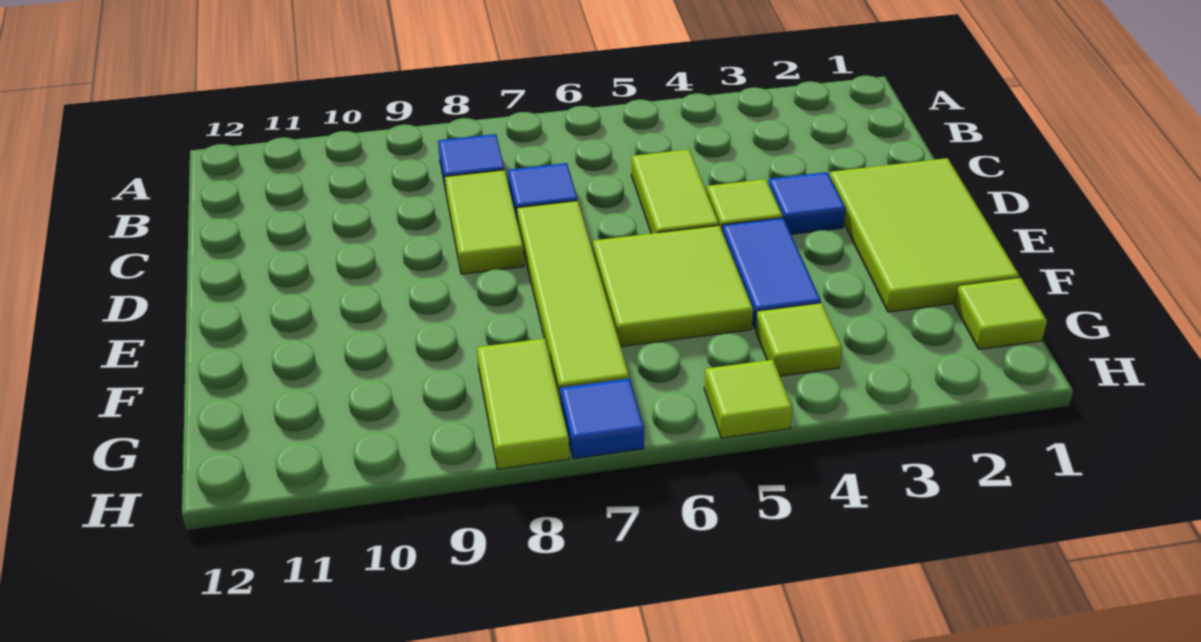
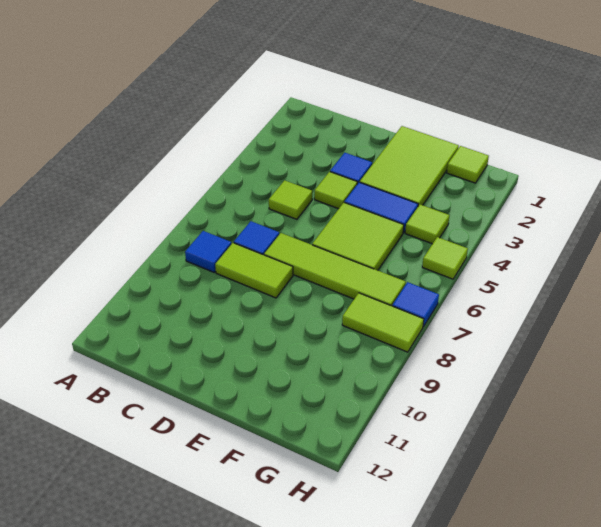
lime 1x2 tile [631,149,719,233] -> lime 1x1 tile [269,180,312,219]
lime 2x3 tile [830,158,1019,312] -> lime 2x3 tile turned to [360,126,459,206]

